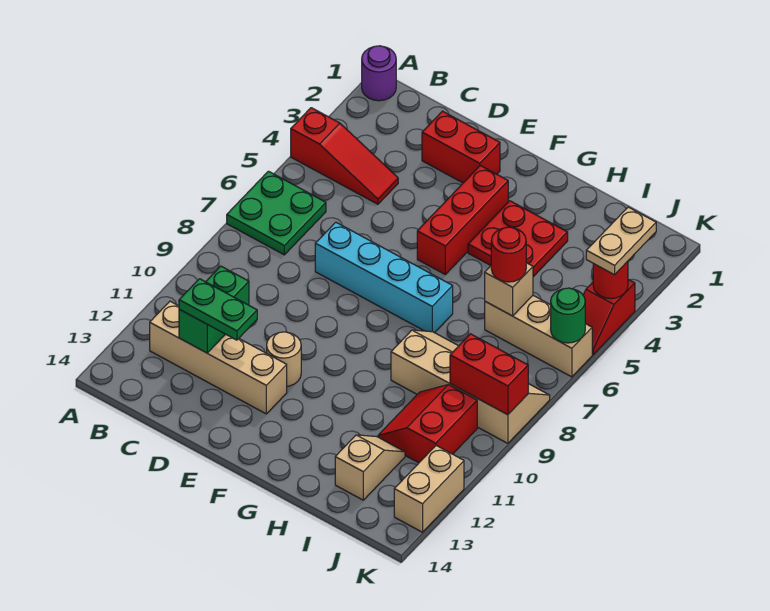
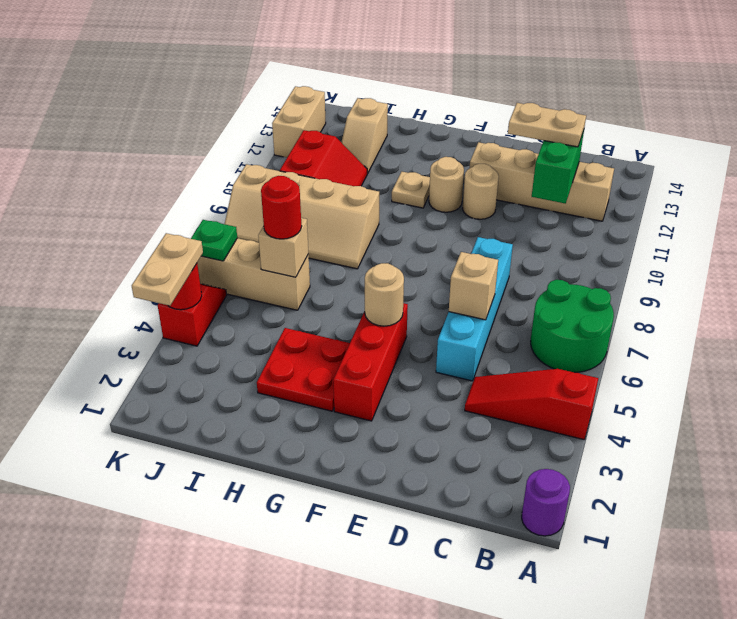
green 2x2 plate [227,171,326,255] -> green 2x2 round brick [531,280,614,372]
green 1x2 plate [179,279,257,340] -> tan 1x2 plate [508,103,586,147]
red 1x2 brick [422,111,500,183] -> none
none -> tan 1x1 brick [449,252,498,320]
cyan 1x4 brick [315,222,453,333] -> cyan 1x4 brick turned to [436,237,513,381]
none -> tan 1x1 round brick [365,263,404,326]
none -> tan 1x1 round brick [429,157,464,212]
none -> tan 1x1 plate [392,172,430,208]
red 1x2 brick [450,334,528,415] -> none
green 1x1 round brick [551,288,585,343] -> green 1x1 plate [191,220,237,261]

